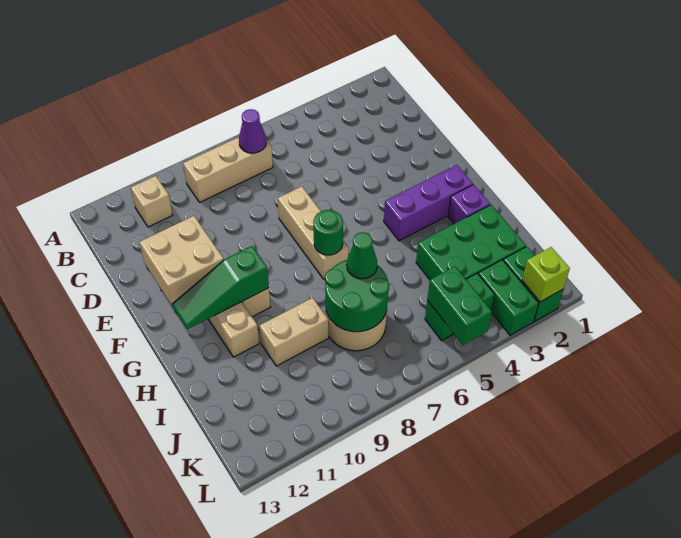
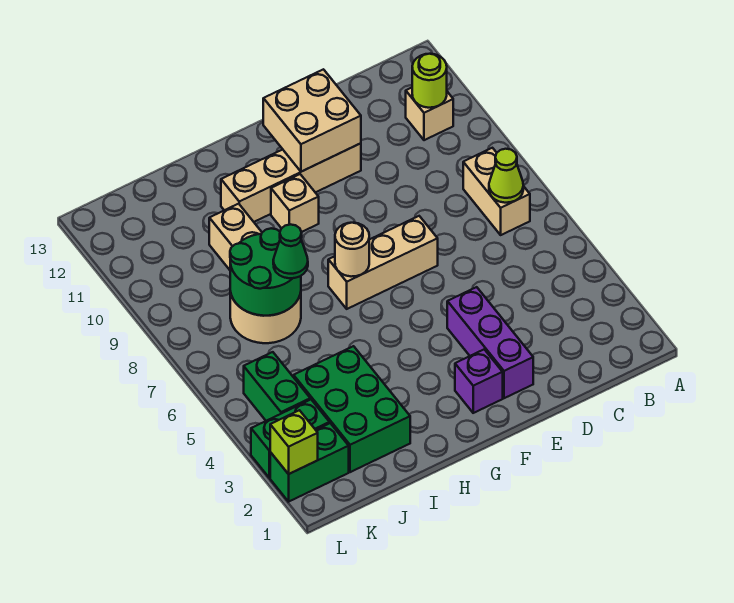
tan 1x3 brick [183,137,273,202] -> tan 1x2 brick [463,148,530,235]
purple 1x1 cone [239,109,266,153] -> lime 1x1 cone [489,149,523,203]
none -> lime 1x1 round brick [412,54,447,108]
purple 1x3 brick [384,165,473,241] -> purple 1x3 brick moved to [447,287,533,398]
green 1x1 round brick [313,210,343,255] -> tan 1x1 round brick [335,223,369,277]
green 1x3 slope [172,246,269,329] -> none
purple 1x1 brick [448,185,490,224] -> purple 1x1 brick moved to [455,350,503,413]
green 1x2 brick [427,266,492,345] -> none

